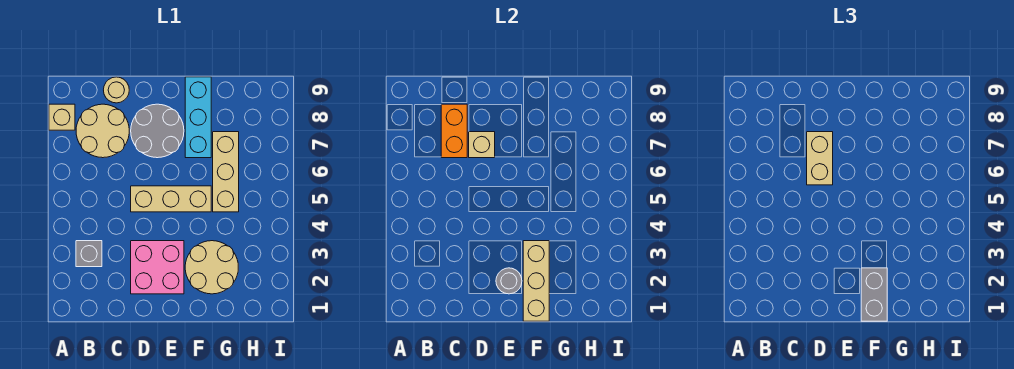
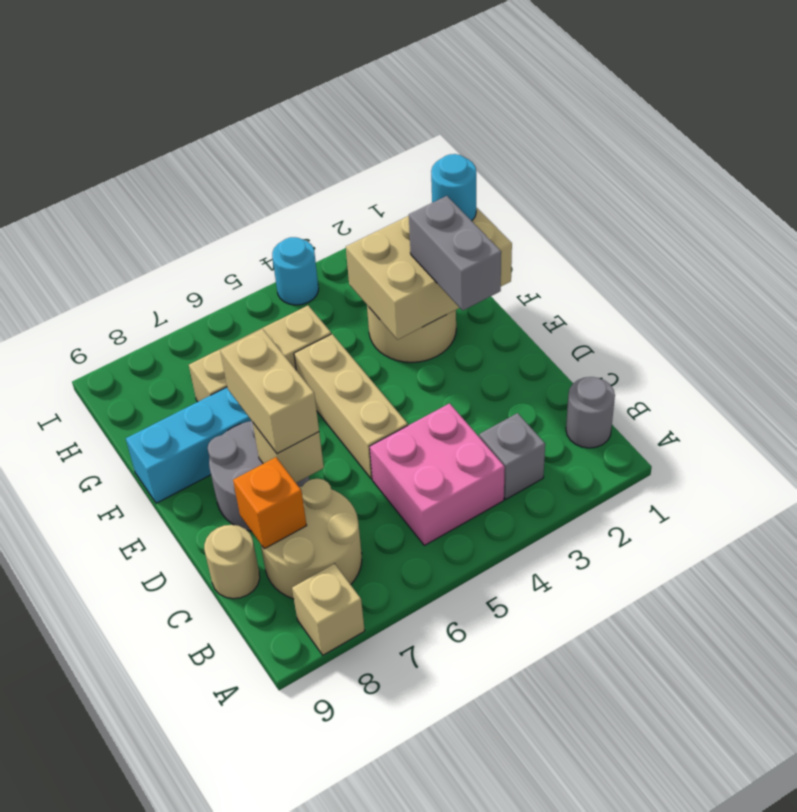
orange 1x2 brick [441,104,467,158] -> orange 1x1 brick [233,457,307,549]
pink 2x2 brick [131,241,184,294] -> pink 2x2 brick moved to [370,403,505,545]
tan 1x2 brick [807,132,833,185] -> tan 1x2 brick turned to [220,329,319,454]
grey 1x1 round brick [496,268,522,294] -> grey 1x1 round brick moved to [566,377,615,448]
tan 1x3 brick [523,241,549,321] -> tan 2x3 brick [346,207,512,340]
grey 1x2 brick [861,268,887,321] -> grey 1x2 brick turned to [409,196,501,310]
none -> cyan 1x1 round brick [431,154,476,221]
none -> cyan 1x1 round brick [272,237,319,305]

